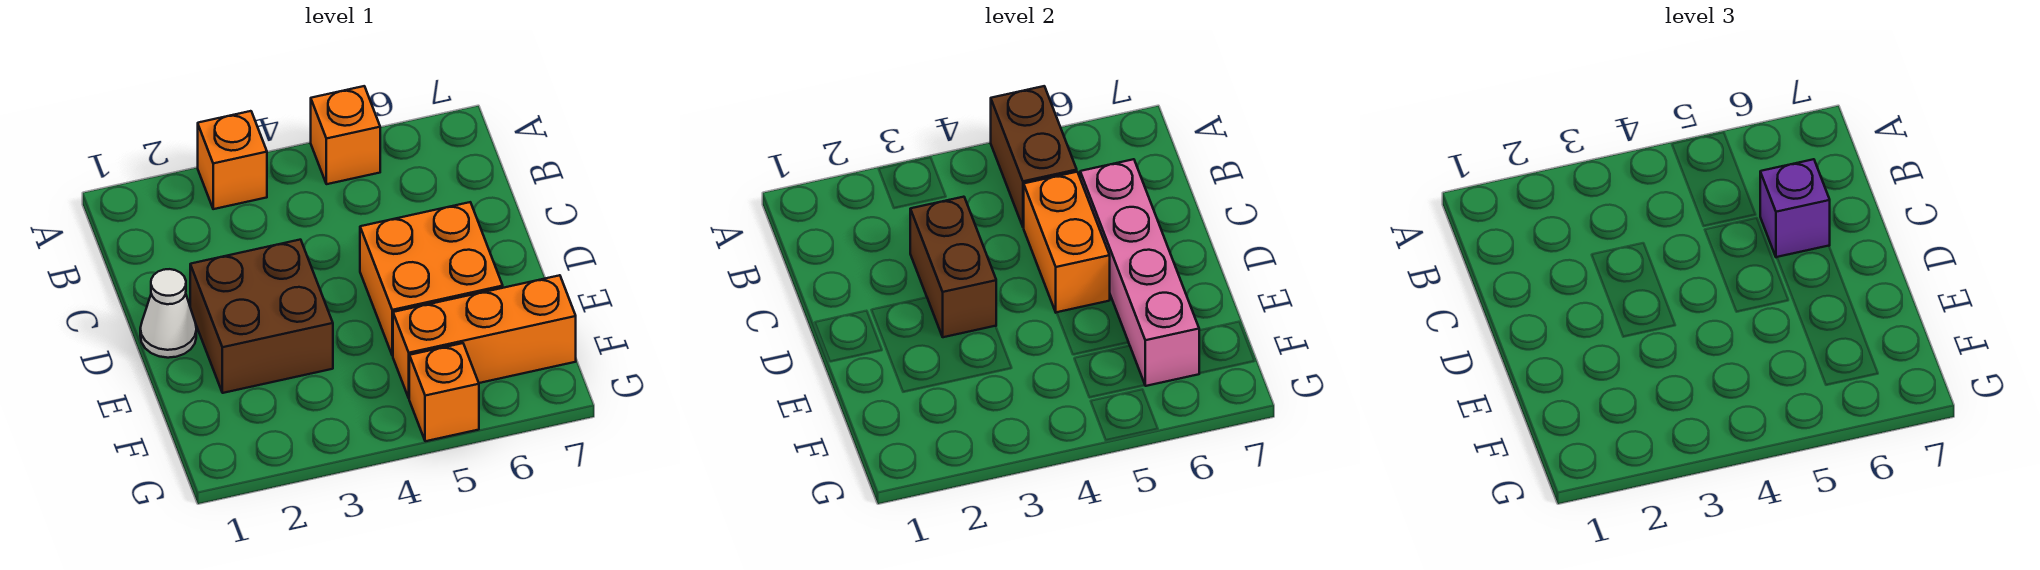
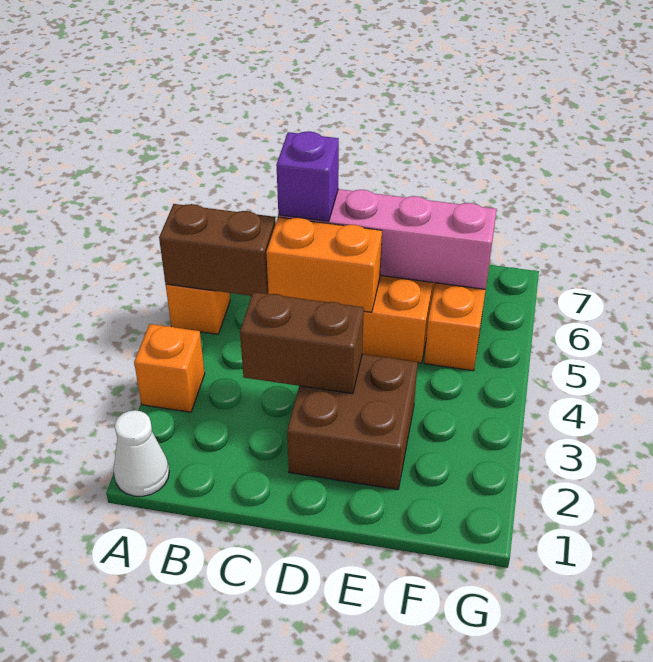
white 1x1 cone [140,269,196,358] -> white 1x1 cone moved to [113,410,169,496]
orange 1x1 brick [409,343,479,441] -> none

